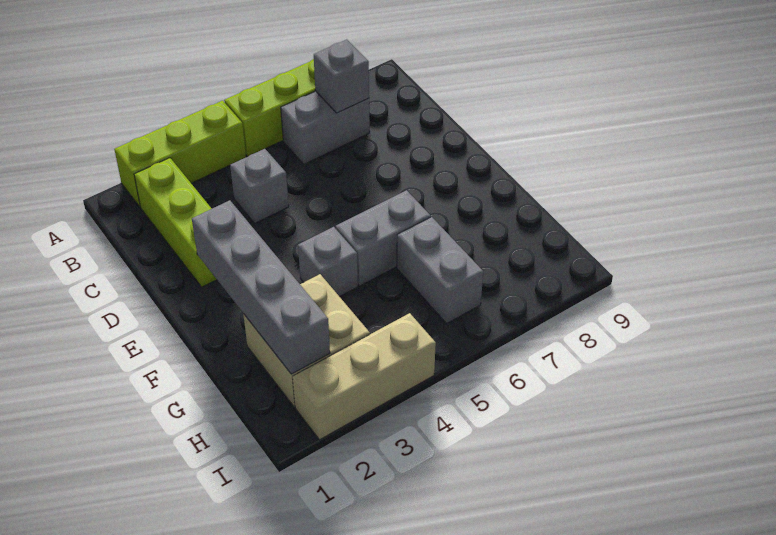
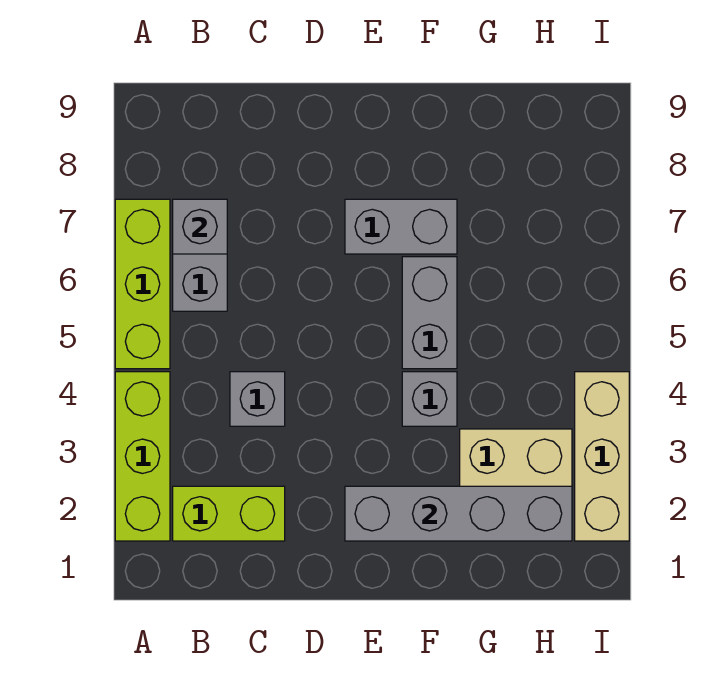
lime 1x3 brick [134,158,217,287] -> lime 1x2 brick [173,486,285,541]
grey 1x2 brick [397,217,483,324] -> grey 1x2 brick moved to [345,199,457,254]

